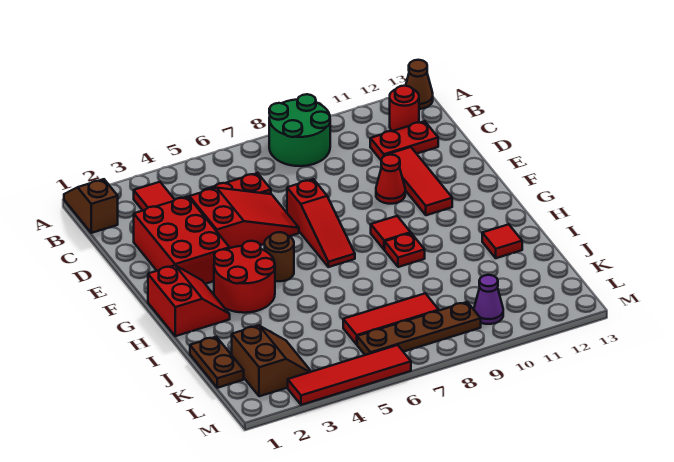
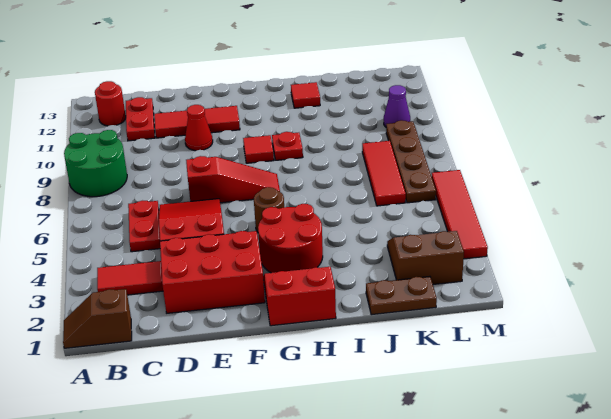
brown 1x1 cone [406,60,433,109] -> none

